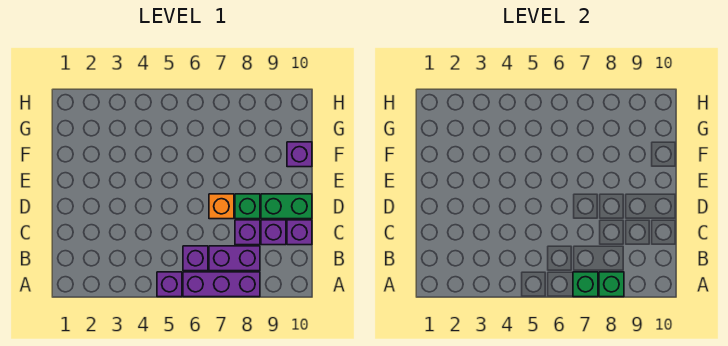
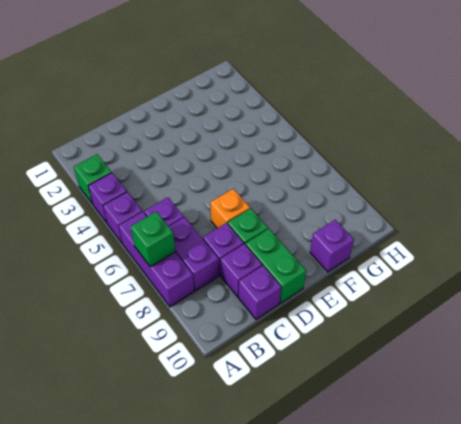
none -> purple 1x1 brick [88,173,127,223]
green 1x1 brick [599,272,624,297] -> green 1x1 brick moved to [74,154,112,204]

